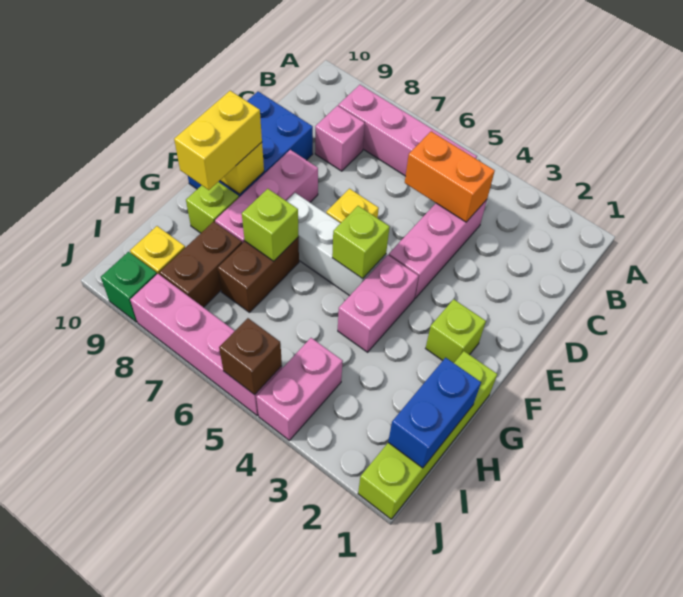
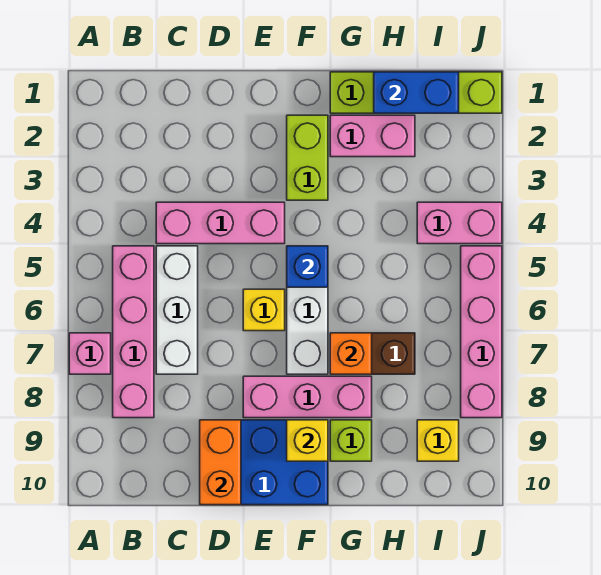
orange 1x2 brick [405,132,495,222] -> orange 1x2 brick moved to [200,420,241,505]
none -> white 1x3 brick [156,246,198,374]
pink 1x1 brick [315,106,365,171] -> pink 1x1 brick moved to [69,333,111,374]
lime 1x1 brick [426,299,486,363] -> lime 1x2 brick [287,115,328,200]
pink 1x2 brick [338,255,418,352] -> pink 1x2 brick moved to [330,115,415,157]
lime 1x1 brick [332,206,389,279] -> blue 1x1 brick [287,246,328,287]
yellow 1x2 brick [174,91,262,190] -> none
lime 1x1 brick [242,189,298,261] -> orange 1x1 brick [330,333,372,374]
brown 1x2 brick [159,221,242,307] -> none
brown 1x1 brick [219,318,282,395] -> none
green 1x1 brick [101,252,157,322] -> none

